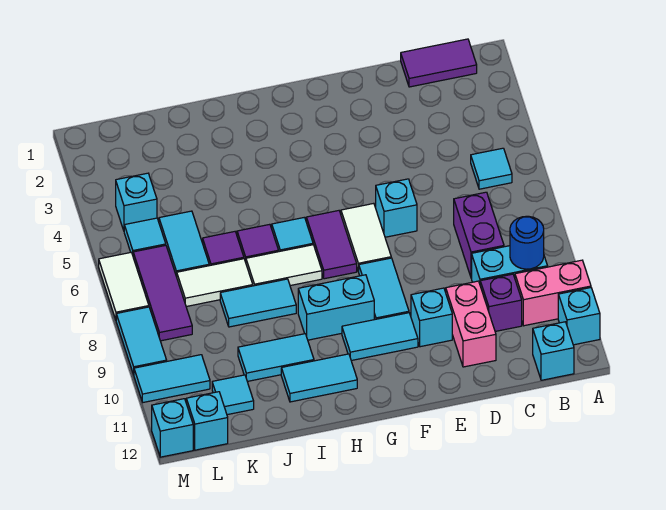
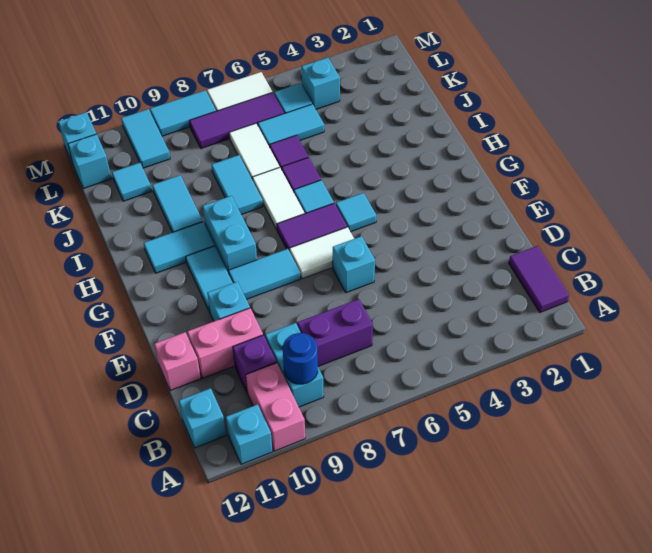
cyan 1x1 tile [471,148,512,189] -> cyan 1x1 tile moved to [336,193,376,232]
none -> pink 1x1 brick [154,332,201,391]
cyan 1x2 tile [281,354,357,402] -> cyan 1x2 tile turned to [144,222,214,273]

